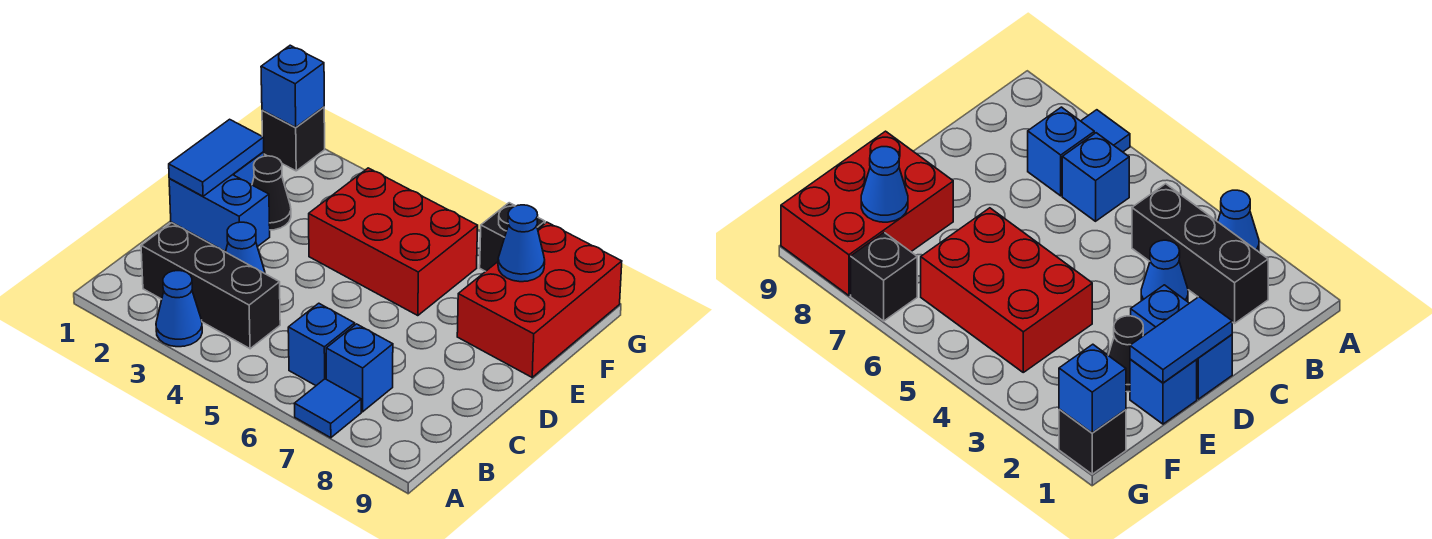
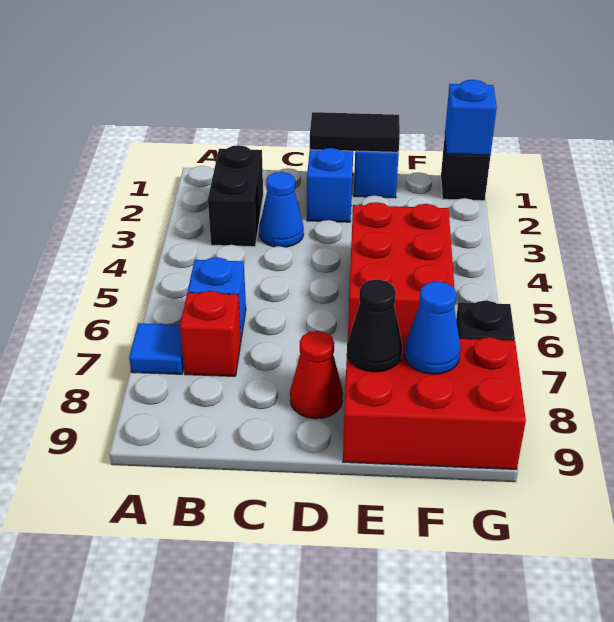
blue 1x1 cone [156,271,202,347] -> none
black 1x3 brick [141,223,280,349] -> black 1x2 brick [208,145,263,247]
blue 1x1 brick [326,324,393,412] -> red 1x1 brick [180,291,241,376]
blue 1x2 tile [169,119,264,196] -> black 1x2 tile [310,112,400,152]
none -> red 1x1 cone [290,331,343,419]
black 1x1 cone [252,156,291,230] -> black 1x1 cone moved to [347,279,402,372]

